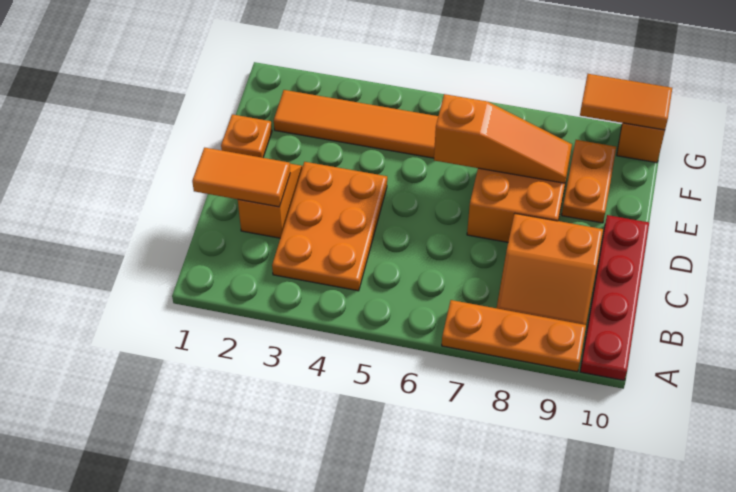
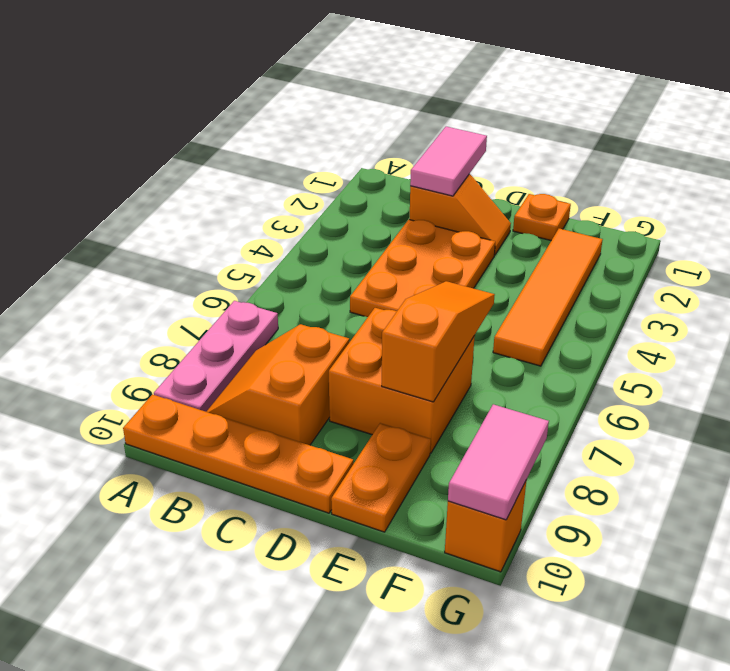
orange 1x3 plate [442,300,586,372] -> pink 1x3 plate [154,301,278,412]
red 1x4 plate [580,215,649,380] -> orange 1x4 plate [123,394,353,513]
orange 2x3 plate [272,162,387,291] -> orange 2x3 plate turned to [350,220,495,317]
orange 1x2 tile [192,148,290,207] -> pink 1x2 tile [410,127,487,196]
orange 1x3 slope [434,94,572,183] -> orange 1x3 slope turned to [382,281,495,402]
orange 1x2 plate [562,140,616,223] -> orange 1x2 plate turned to [331,423,431,532]
orange 1x2 tile [580,74,672,130] -> pink 1x2 tile [448,404,549,520]

